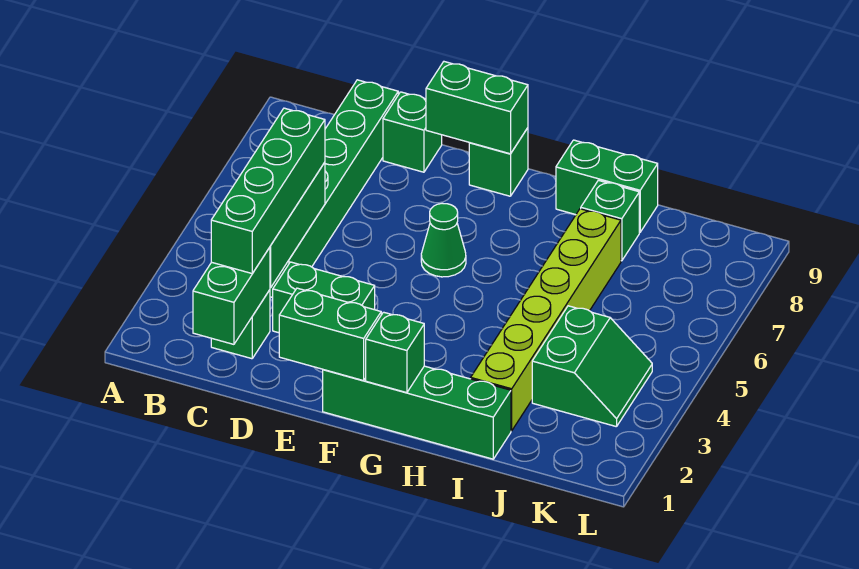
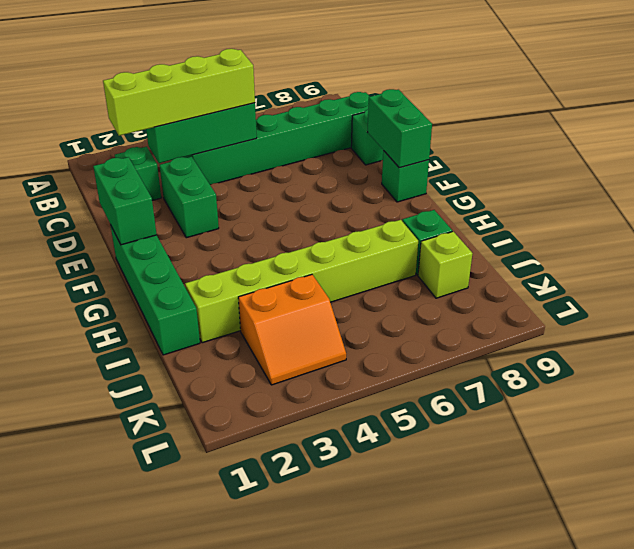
green 1x2 brick [193,247,270,344] -> none
green 1x4 brick [211,108,325,273] -> lime 1x4 brick [103,49,255,136]
green 1x1 cone [421,203,466,277] -> none
green 1x1 brick [366,312,424,393] -> none
green 1x2 brick [556,140,658,232] -> none
green 2x2 slope [532,306,652,427] -> orange 2x2 slope [238,275,346,385]
none -> lime 1x1 brick [418,232,473,298]

